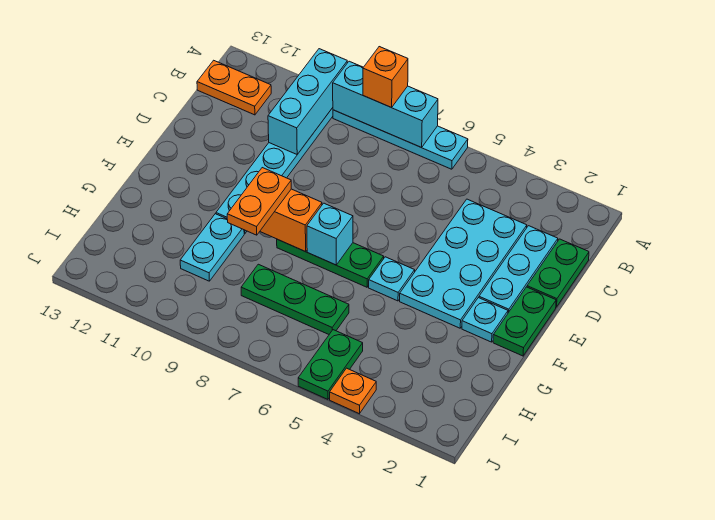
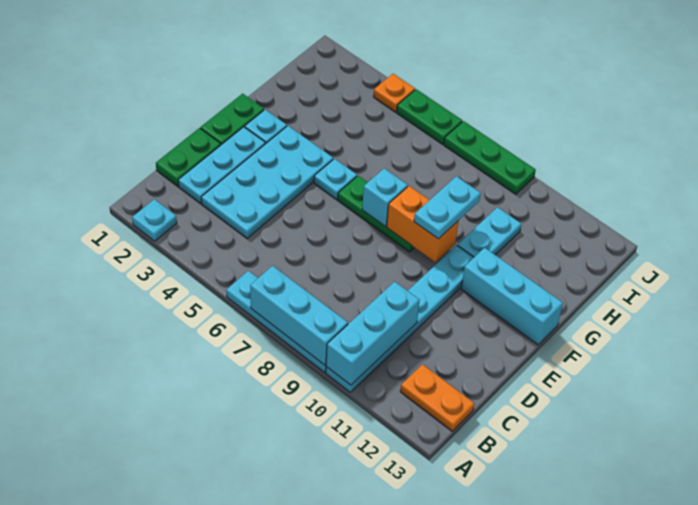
none -> cyan 1x1 plate [132,199,177,241]
orange 1x1 brick [363,47,408,107] -> none
orange 1x2 plate [227,168,291,235] -> cyan 1x2 plate [414,176,481,239]
none -> cyan 1x3 brick [461,248,563,345]
green 1x3 plate [241,264,349,334] -> green 1x3 plate moved to [444,121,536,194]
green 1x2 plate [298,330,363,399] -> green 1x2 plate turned to [397,89,462,144]

